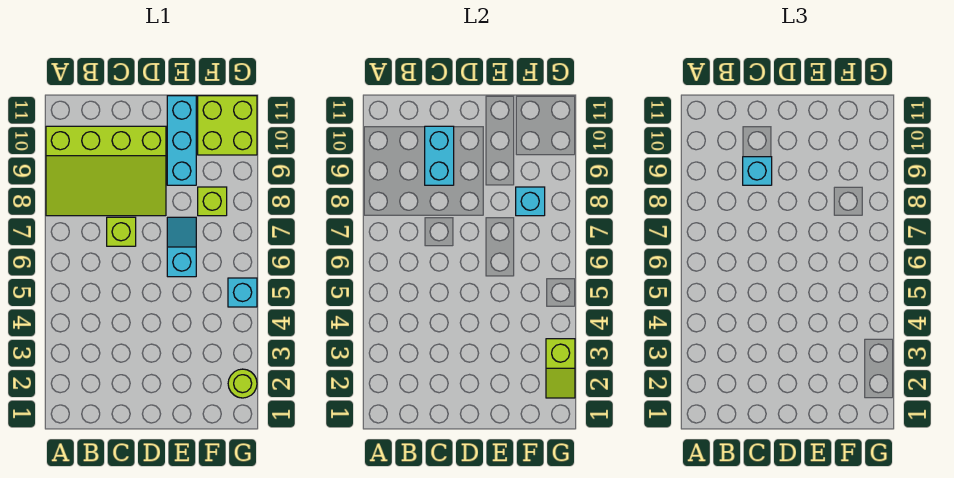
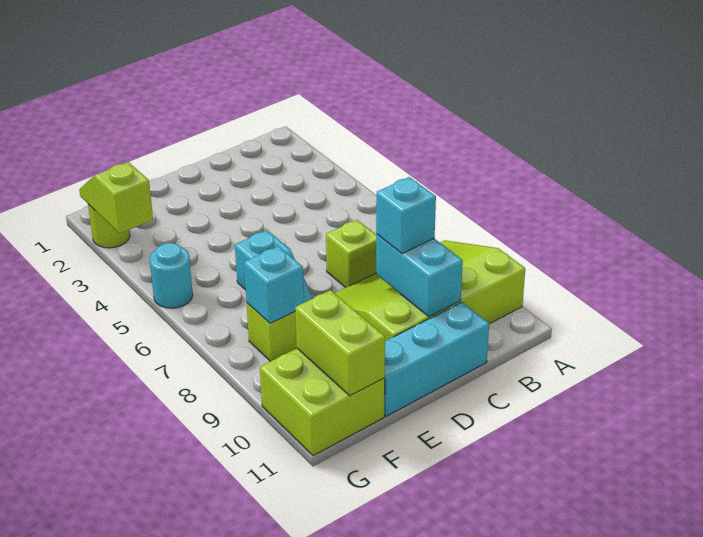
cyan 1x3 brick [167,96,196,185] -> cyan 1x3 brick turned to [384,302,489,416]
none -> lime 1x2 brick [295,290,385,396]
cyan 1x1 brick [228,278,257,307] -> cyan 1x1 round brick [150,243,193,308]

